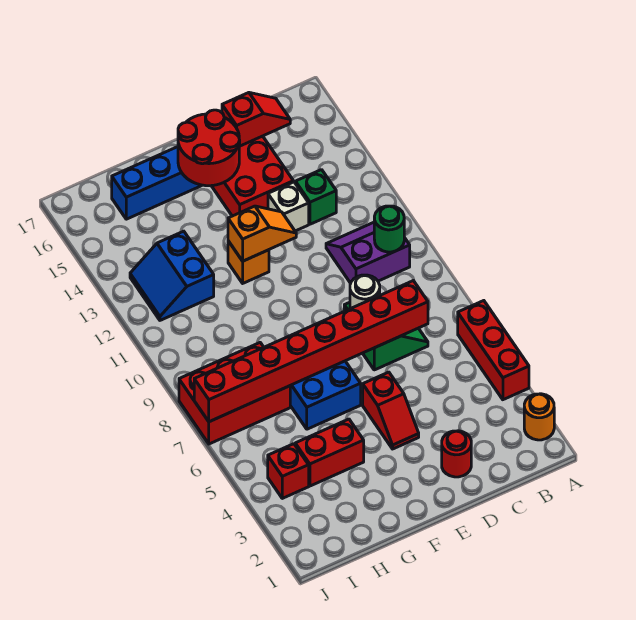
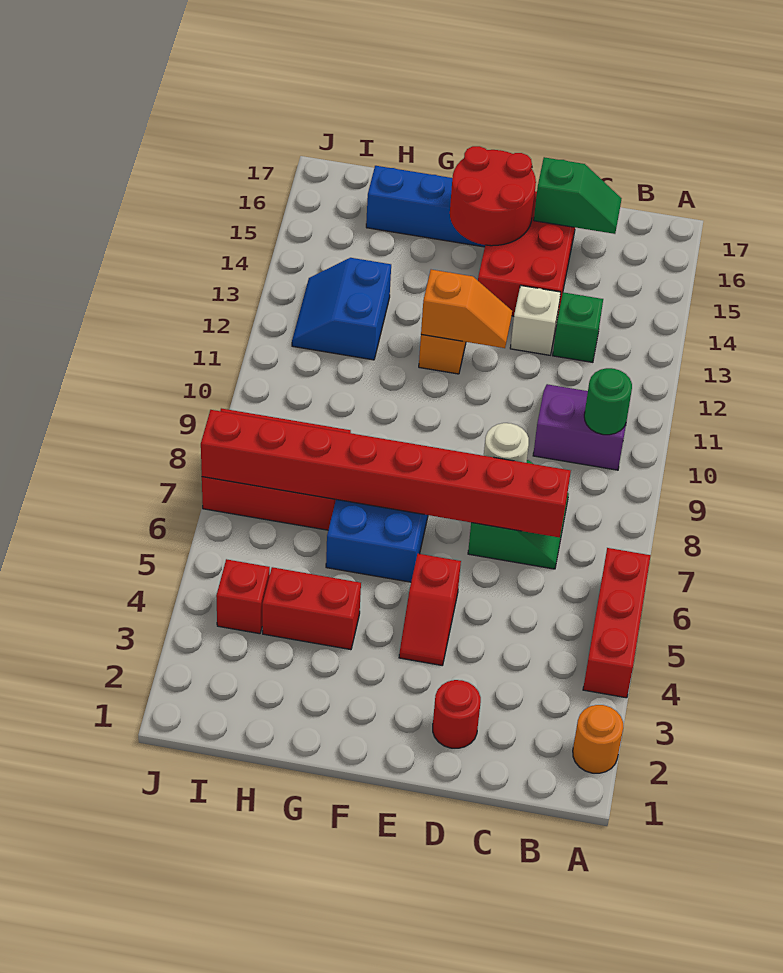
red 1x2 slope [222,93,290,146] -> green 1x2 slope [534,157,622,234]

